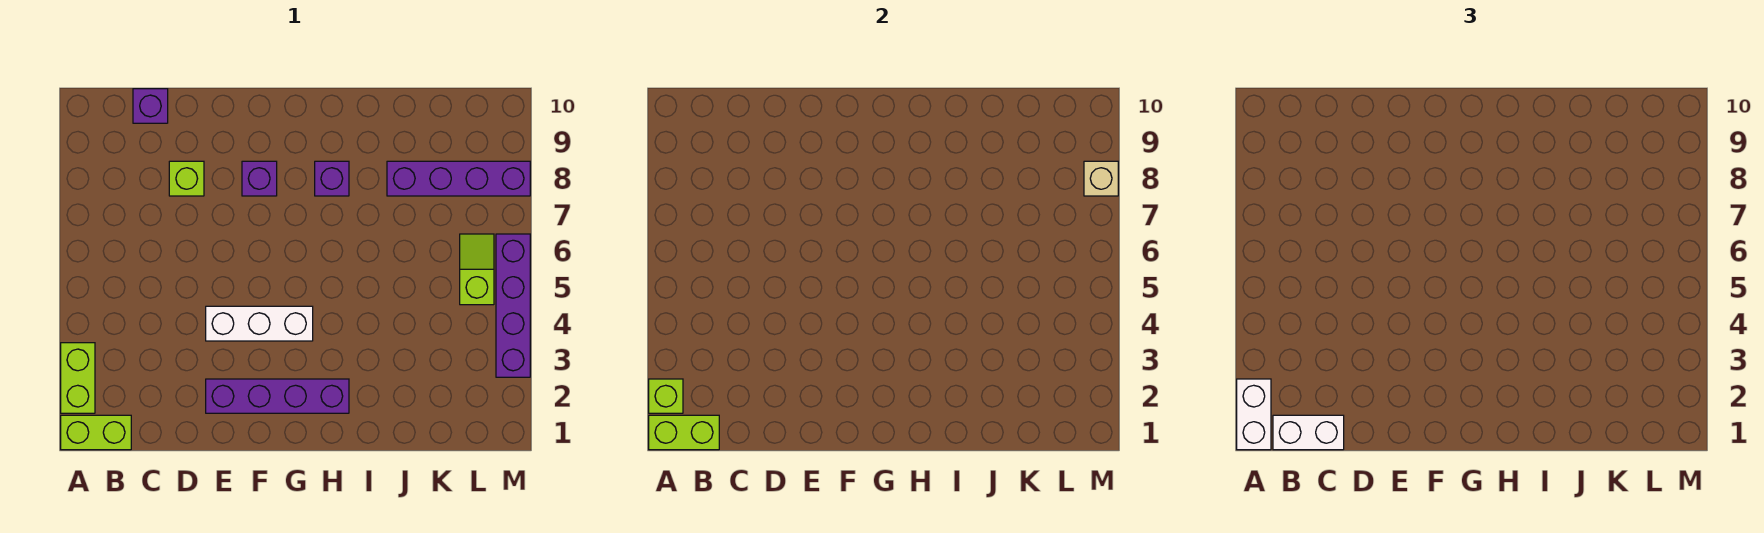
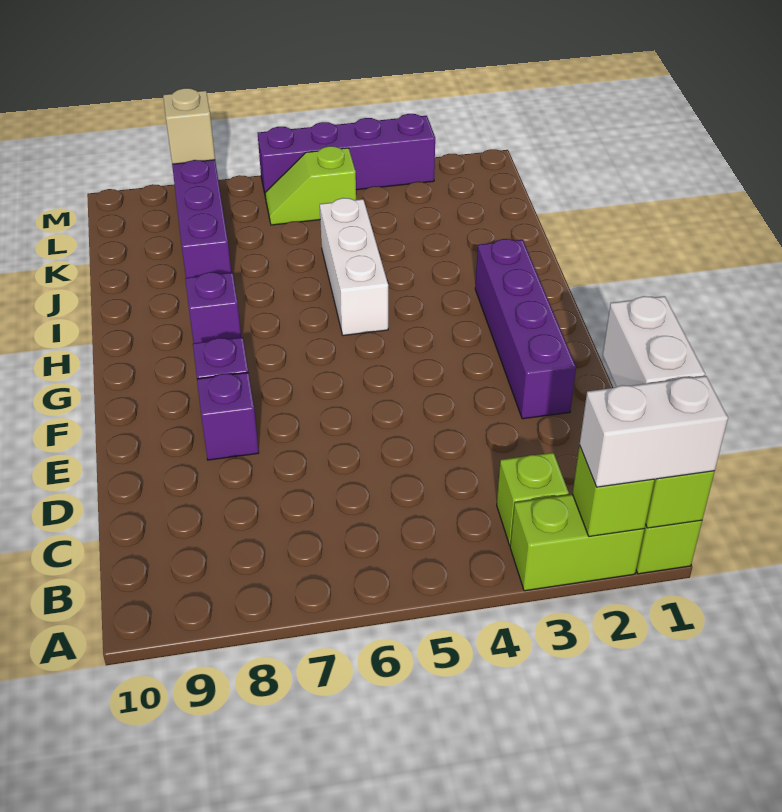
purple 1x1 brick [133,89,168,123] -> purple 1x1 brick moved to [197,372,259,460]
lime 1x1 brick [169,161,204,196] -> lime 1x1 brick moved to [497,453,569,545]
white 1x3 brick [206,306,313,341] -> white 1x3 brick moved to [320,198,388,335]

